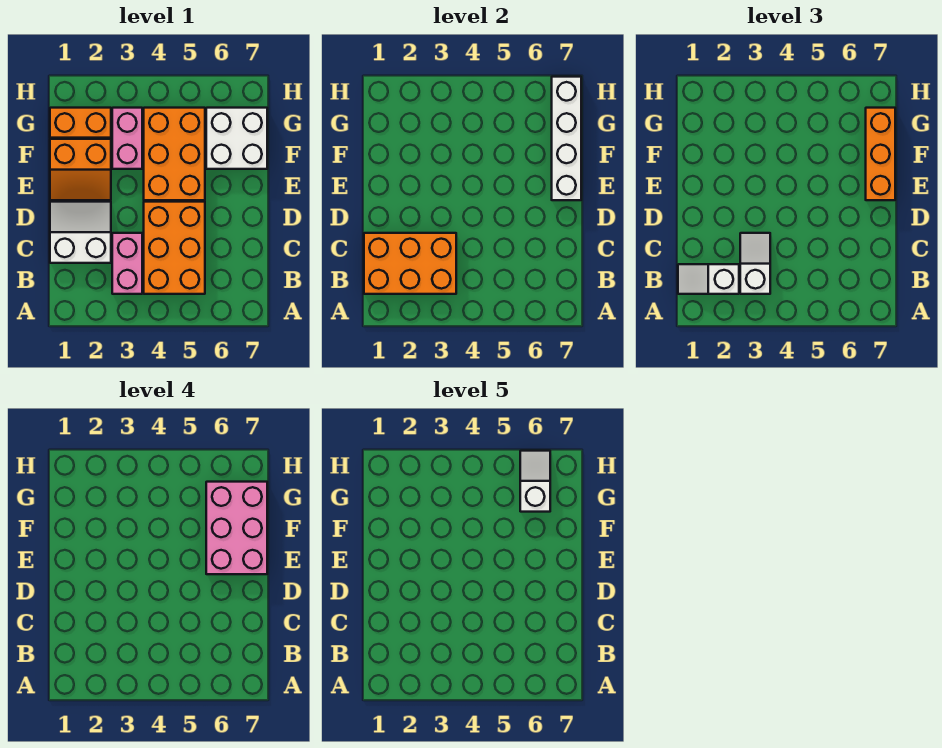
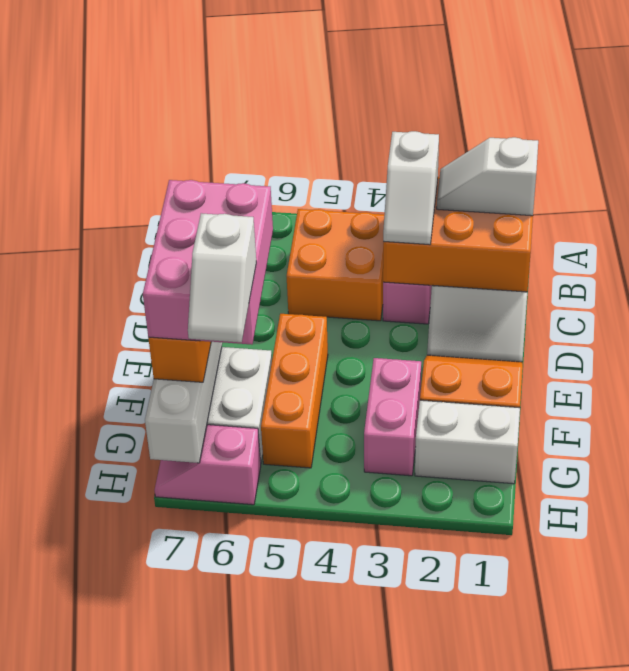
white 1x2 slope [678,264,739,294] -> white 1x2 slope turned to [437,137,538,216]
orange 2x3 brick [144,202,205,294] -> orange 2x2 brick [287,209,384,321]
orange 2x3 brick [144,108,205,200] -> orange 1x3 brick [261,314,328,468]
orange 1x2 brick [50,108,111,138] -> white 1x2 brick [415,400,520,484]
none -> pink 1x2 slope [155,425,261,505]

